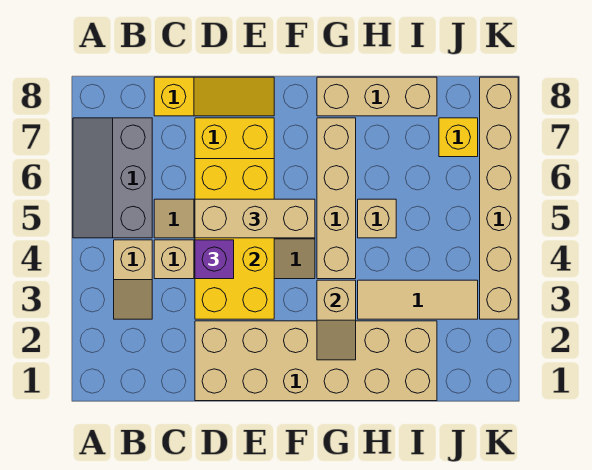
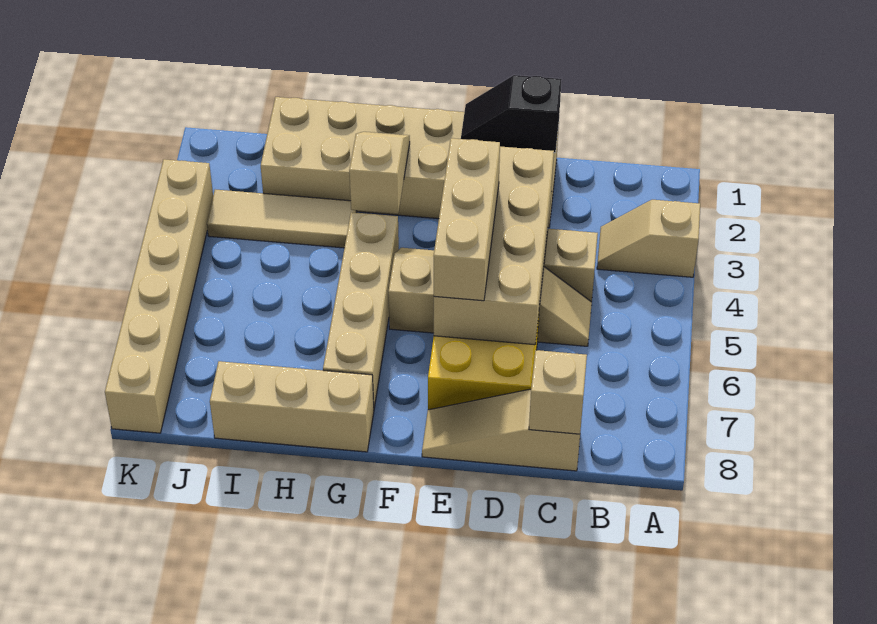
grey 2x3 slope [73,118,152,238] -> none
tan 1x2 slope [114,240,152,319] -> tan 1x2 slope turned to [597,200,700,277]
yellow 1x3 slope [154,77,274,116] -> tan 1x3 slope [422,389,581,471]
none -> black 1x2 slope [461,75,562,153]
yellow 2x4 brick [195,159,274,319] -> tan 2x4 brick [434,147,554,345]
purple 1x1 brick [195,240,234,279] -> none
tan 1x3 brick [195,199,315,238] -> tan 1x3 brick turned to [433,138,500,301]
tan 1x1 brick [358,199,396,238] -> tan 1x1 brick moved to [529,350,587,434]
yellow 1x1 brick [439,118,478,157] -> none

